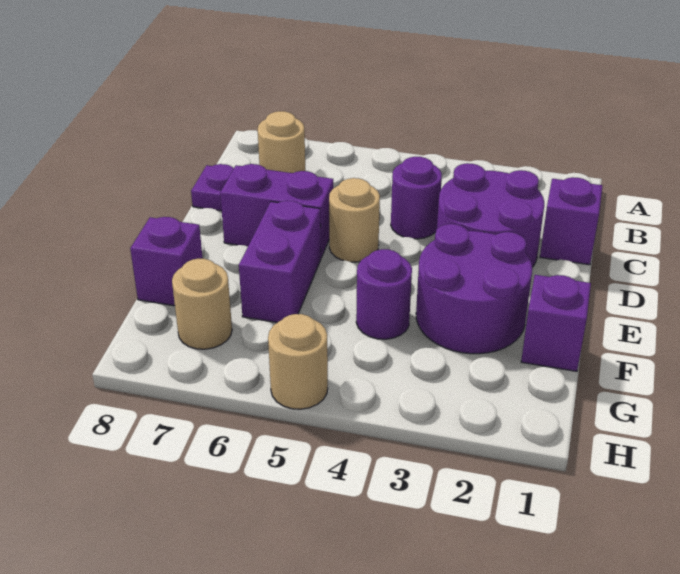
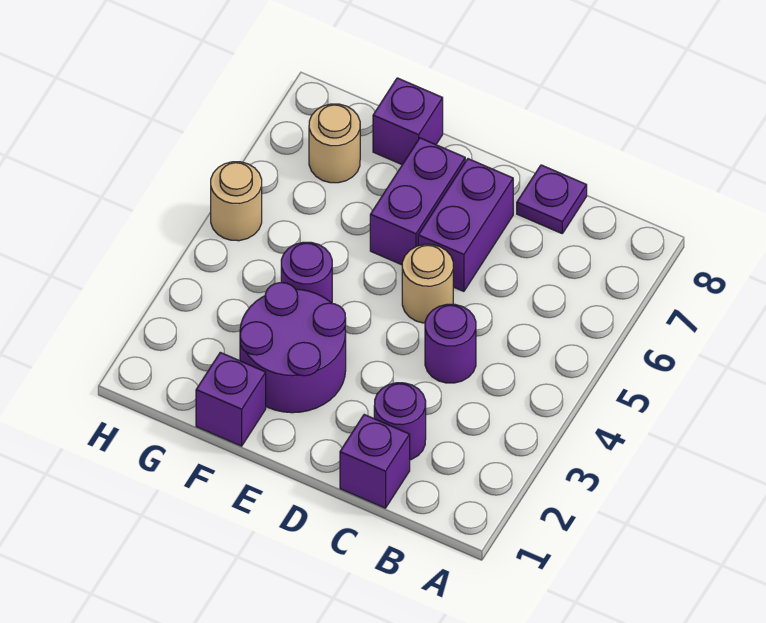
tan 1x1 round brick [258,111,305,173] -> none
purple 2x2 round brick [437,163,544,267] -> purple 1x1 round brick [374,383,426,460]
purple 1x2 brick [239,201,321,323] -> purple 1x2 brick turned to [370,138,465,265]

